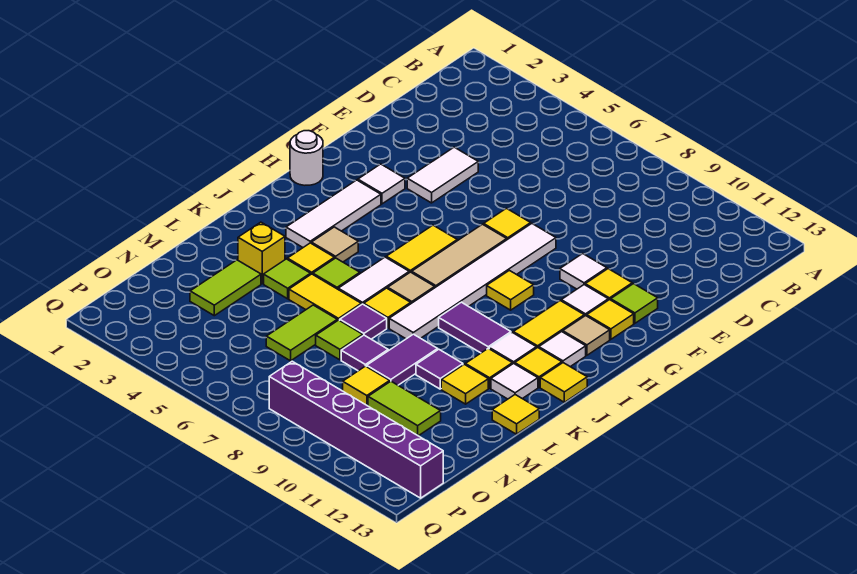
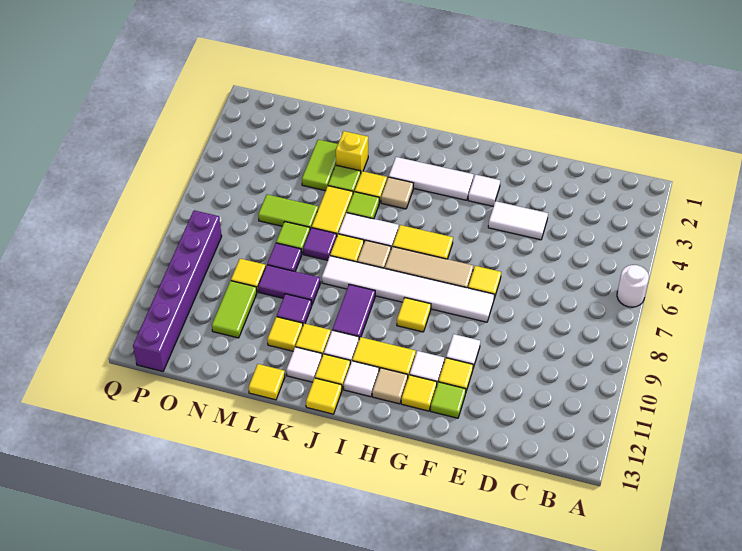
white 1x1 round brick [290,131,323,185] -> white 1x1 round brick moved to [617,265,649,307]
lime 1x2 tile [190,260,261,316] -> lime 1x2 tile turned to [302,140,338,191]

